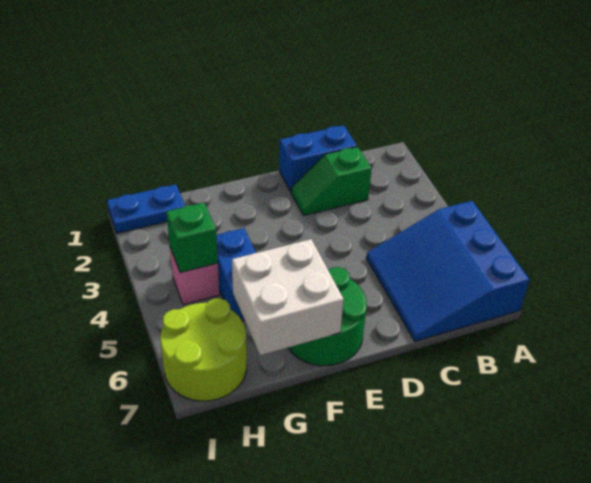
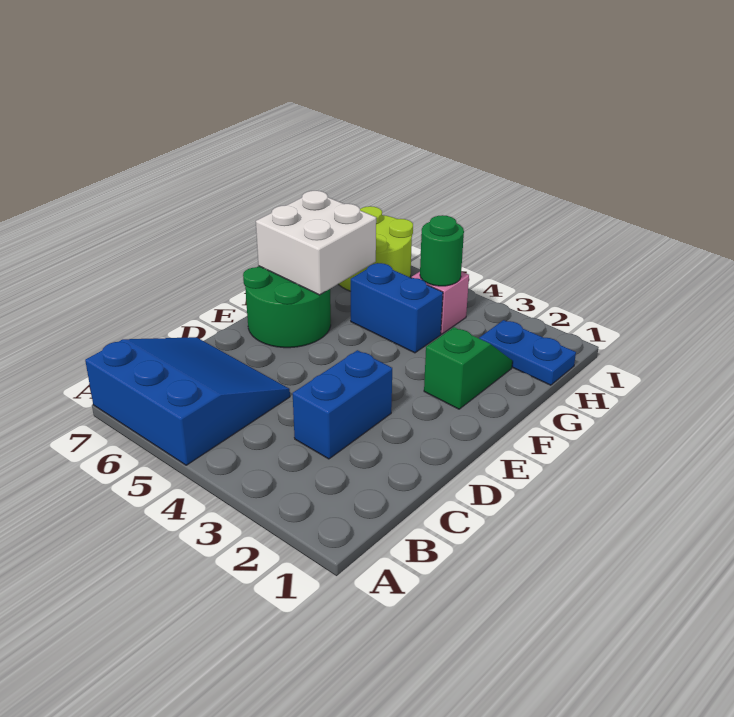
blue 1x2 brick [279,125,357,192] -> blue 1x2 brick moved to [293,350,392,459]
green 1x2 slope [291,147,372,216] -> green 1x2 slope moved to [424,327,512,409]
blue 1x2 plate [107,185,185,233] -> blue 1x2 plate turned to [479,320,576,385]
green 1x1 brick [166,203,218,273] -> green 1x1 round brick [420,215,464,286]

